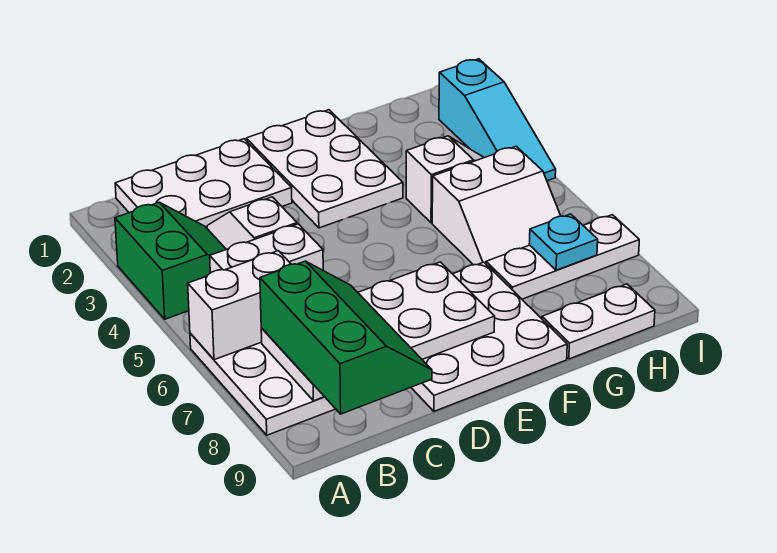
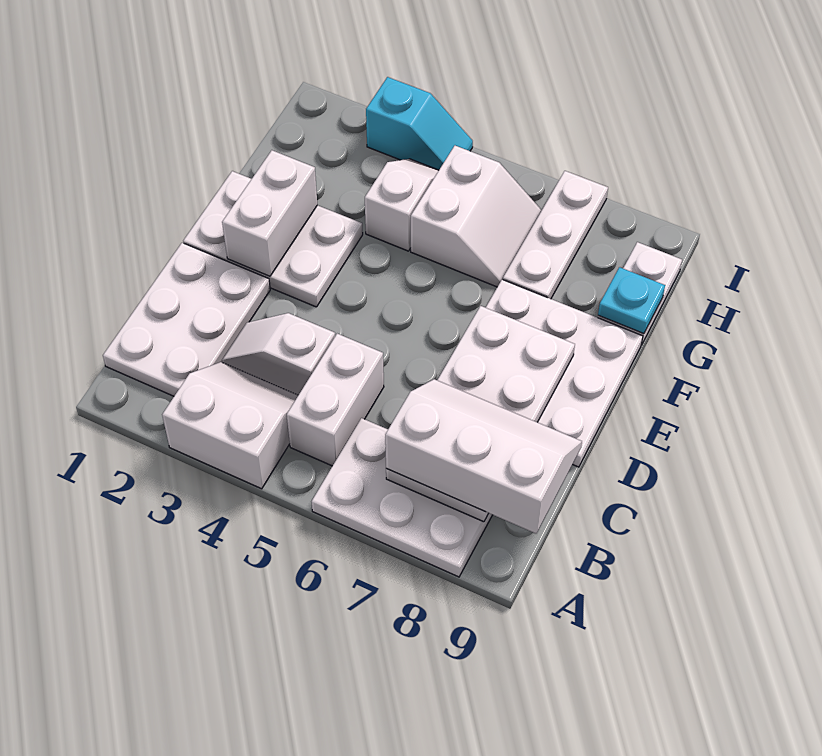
green 2x2 slope [115,202,226,319] -> white 2x2 slope [162,362,298,489]
white 1x2 brick [188,251,291,360] -> white 1x2 brick moved to [222,150,317,276]
green 2x3 slope [260,261,432,414] -> white 2x3 slope [385,379,582,533]
cyan 1x1 plate [529,214,598,270] -> cyan 1x1 plate moved to [598,267,665,334]
cyan 1x3 slope [439,59,556,181] -> cyan 1x2 slope [366,77,473,170]

